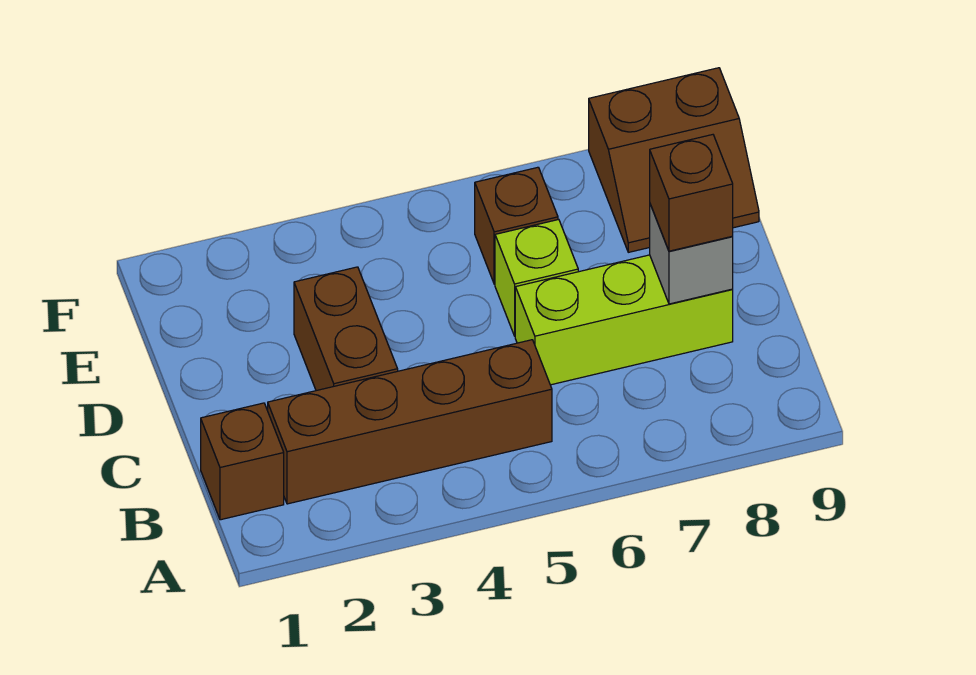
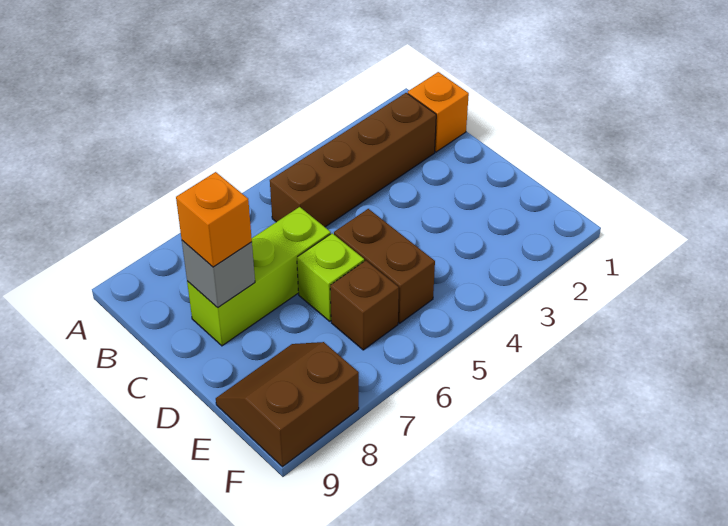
brown 1x1 brick [201,403,284,520] -> orange 1x1 brick [408,72,469,152]
brown 1x2 brick [294,267,398,391] -> brown 1x2 brick moved to [334,209,435,323]
brown 1x1 brick [650,135,733,251] -> orange 1x1 brick [176,172,252,267]

